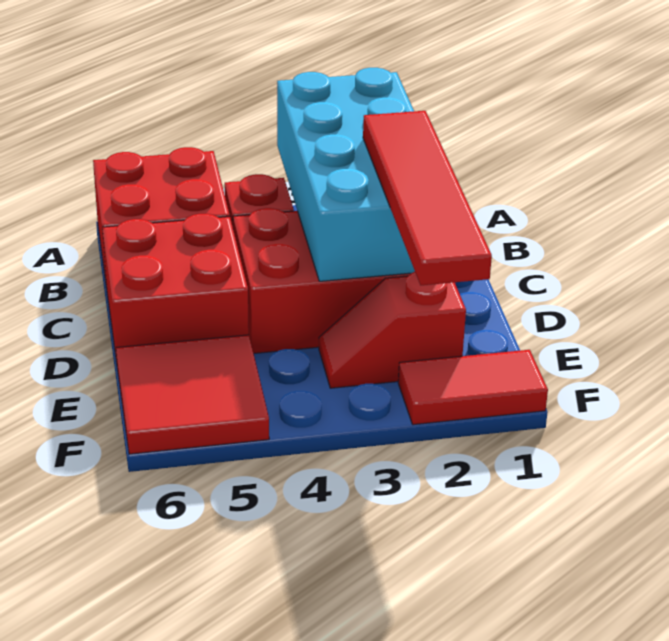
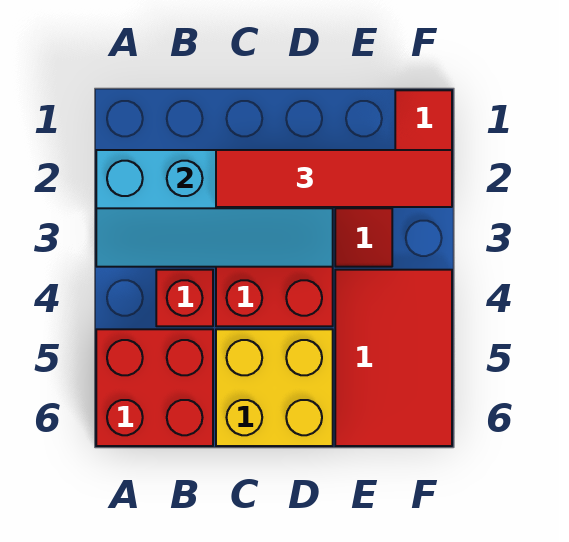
cyan 2x4 brick [277,68,415,281] -> cyan 2x4 slope [96,150,333,267]
red 2x2 brick [102,214,249,361] -> yellow 2x2 brick [216,329,333,446]
red 2x2 tile [116,335,269,454] -> red 2x3 tile [335,270,452,446]

